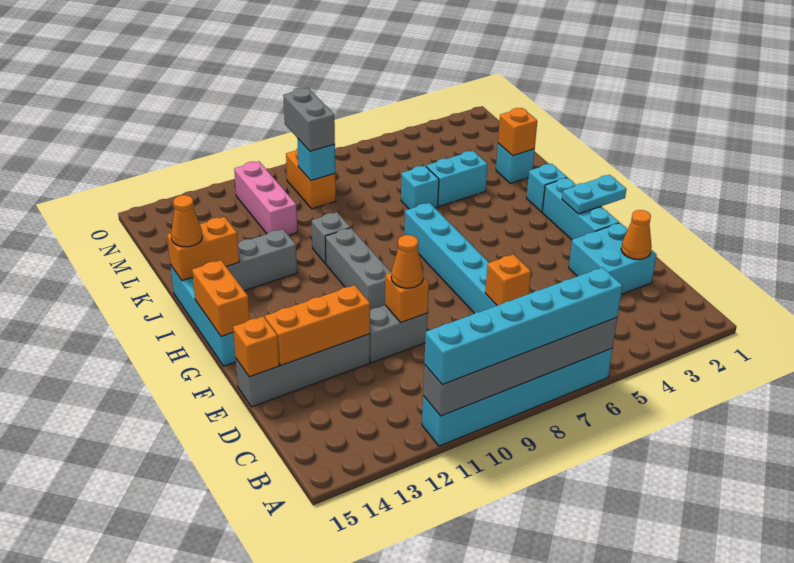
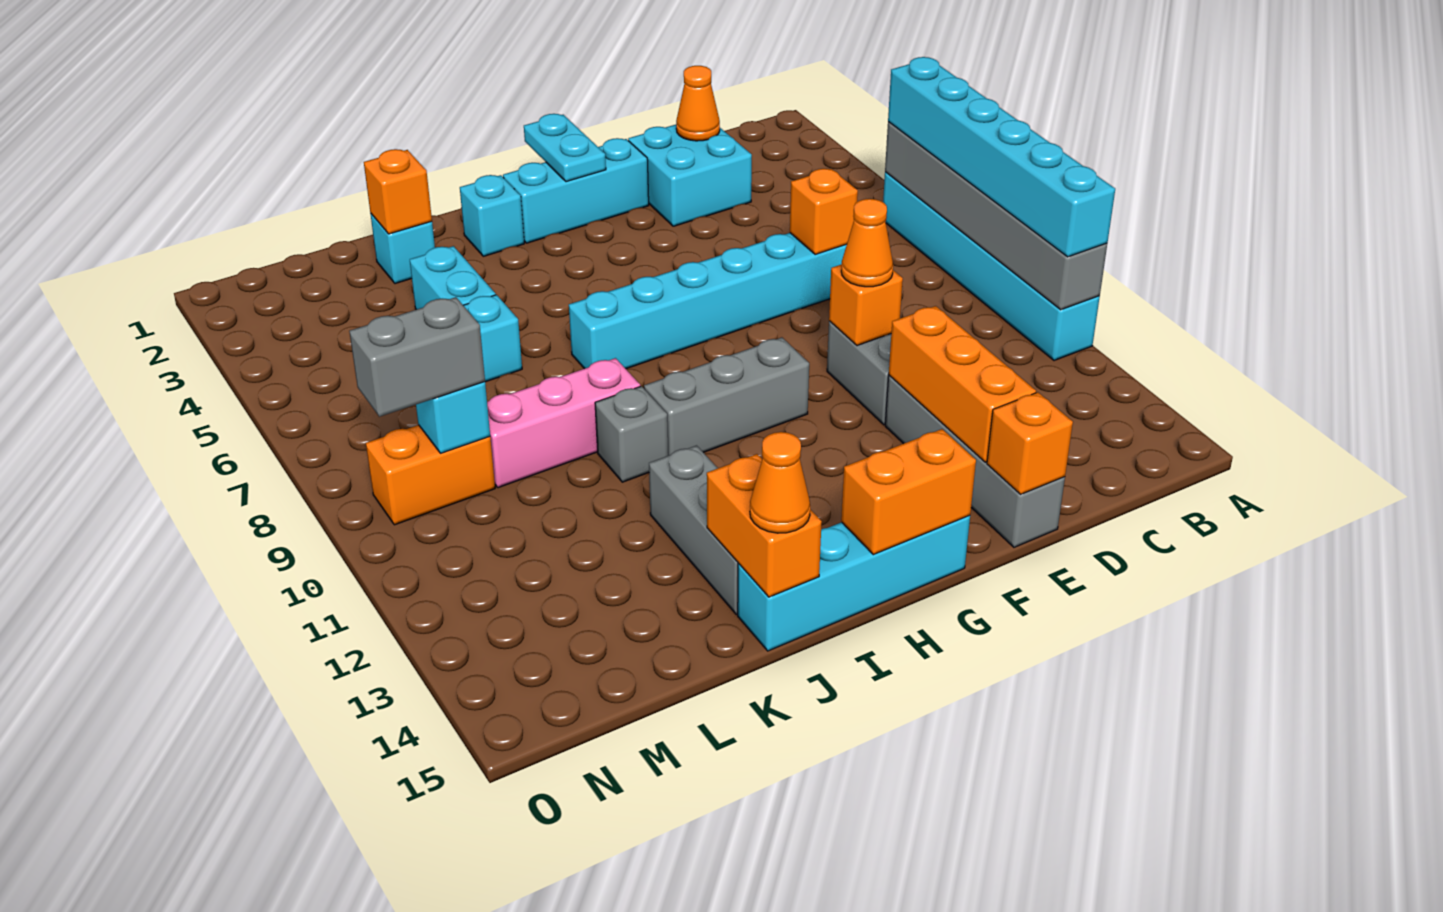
pink 1x3 brick [234,161,297,235] -> pink 1x3 brick moved to [487,358,640,488]

